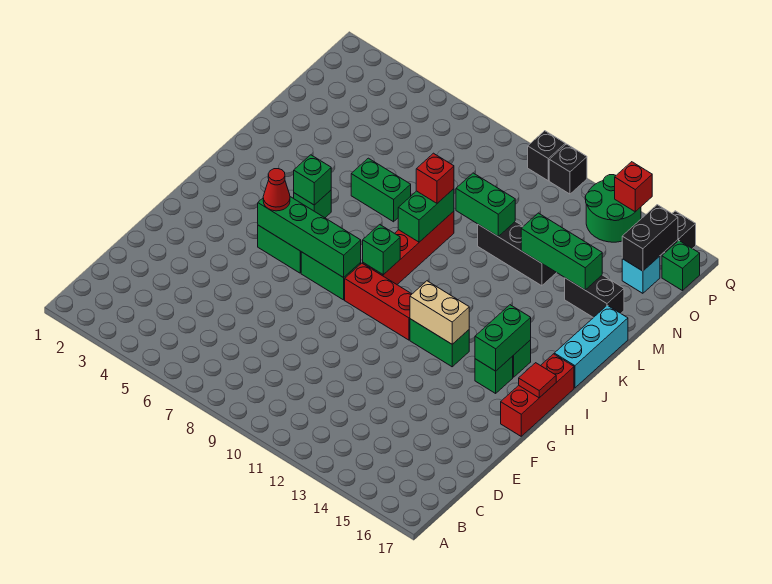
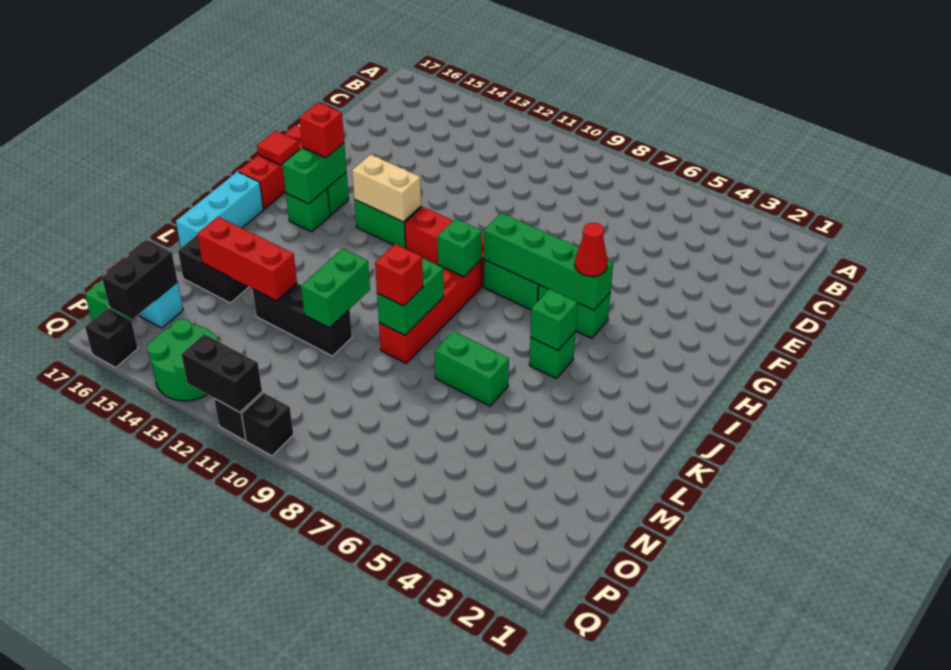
green 1x2 brick [456,173,515,237] -> green 1x2 brick turned to [301,248,370,328]
green 1x3 brick [521,213,602,290] -> red 1x3 brick [197,217,297,301]
none -> black 1x2 brick [181,334,262,412]
red 1x1 brick [615,162,652,212] -> red 1x1 brick moved to [299,102,344,158]

